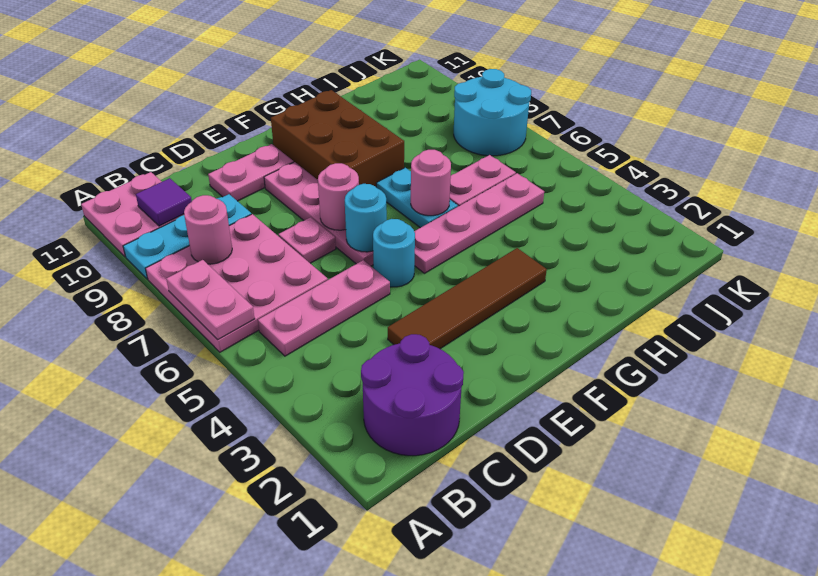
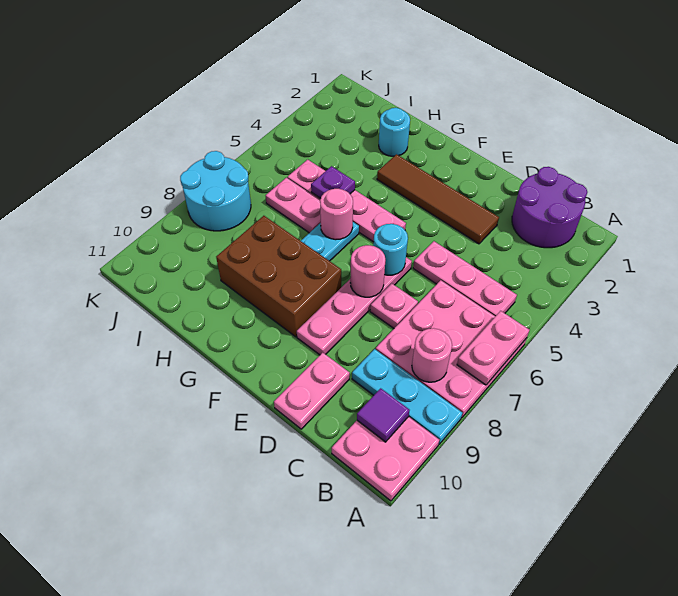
pink 1x2 plate [208,144,294,201] -> pink 1x2 plate turned to [274,353,350,429]
cyan 1x1 round brick [373,219,415,287] -> cyan 1x1 round brick moved to [379,108,410,156]
brown 2x3 brick [271,90,404,188] -> brown 2x3 brick turned to [216,216,341,337]
none -> purple 1x1 plate [311,166,355,198]

